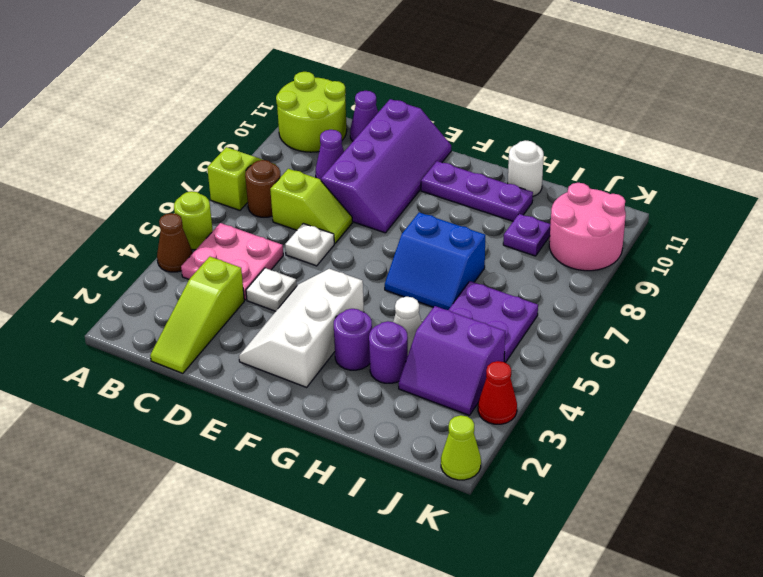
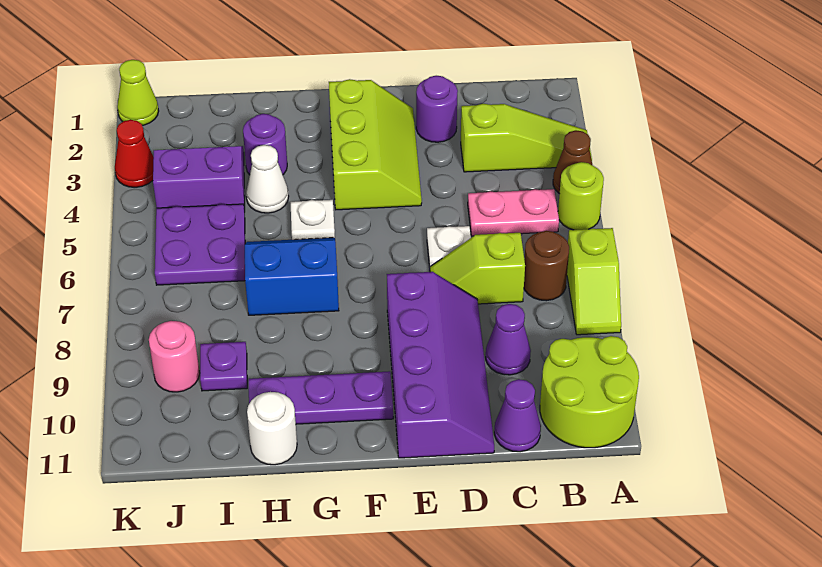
pink 2x2 plate [181,223,283,300] -> pink 1x2 plate [468,189,559,236]
lime 1x3 slope [150,257,244,373] -> lime 1x3 slope turned to [461,104,592,172]
white 1x1 plate [246,268,297,311] -> white 1x1 plate moved to [291,200,335,240]
purple 2x4 slope [321,99,451,233] -> purple 2x4 slope turned to [387,272,494,458]
white 2x3 slope [239,269,364,387] -> lime 2x3 slope [329,79,422,210]
purple 1x1 round brick [334,309,372,370] -> purple 1x1 round brick moved to [416,76,458,142]
pink 2x2 round brick [549,183,626,271] -> pink 1x1 round brick [149,321,200,392]

